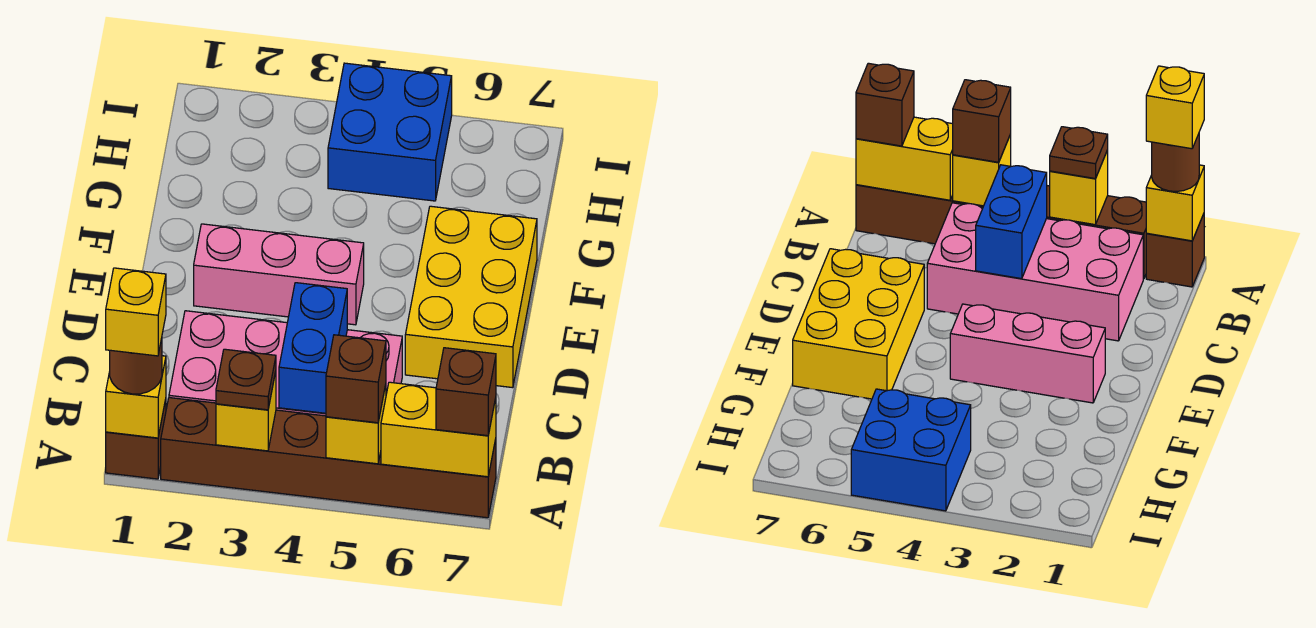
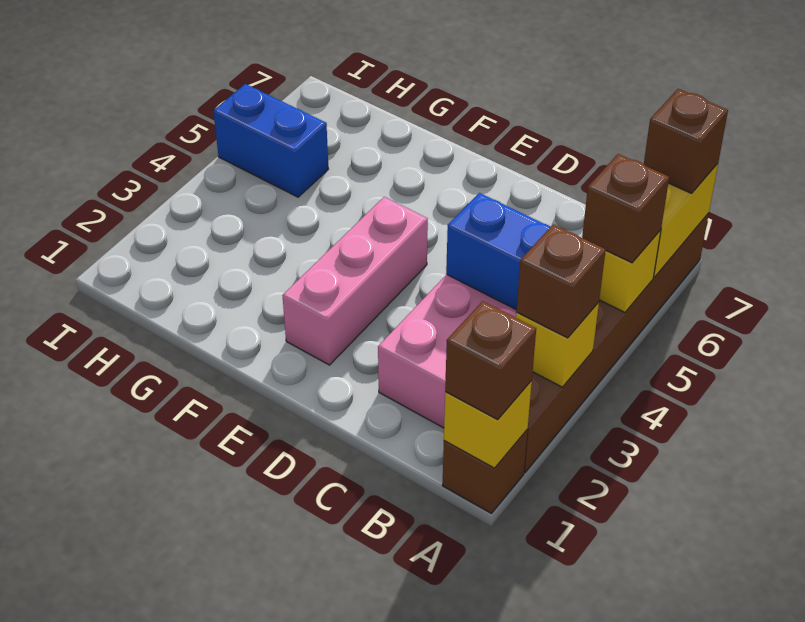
brown 1x1 round brick [110,338,162,394] -> brown 1x1 brick [445,301,536,420]
yellow 1x1 brick [106,268,166,356] -> none
brown 1x1 plate [216,349,276,410] -> brown 1x1 brick [516,224,606,338]
yellow 2x3 brick [405,206,537,388] -> none
blue 2x2 brick [328,63,452,201] -> blue 1x2 brick [214,84,328,197]

